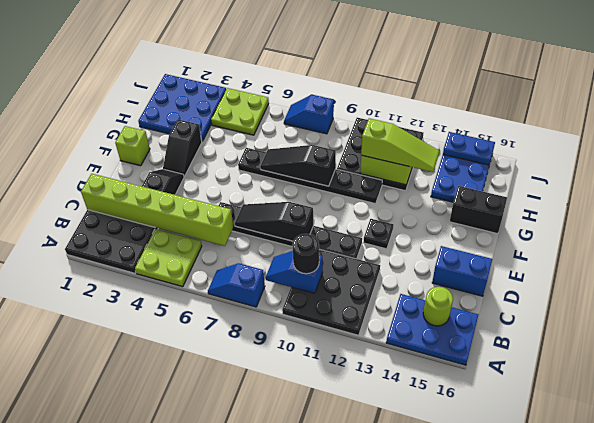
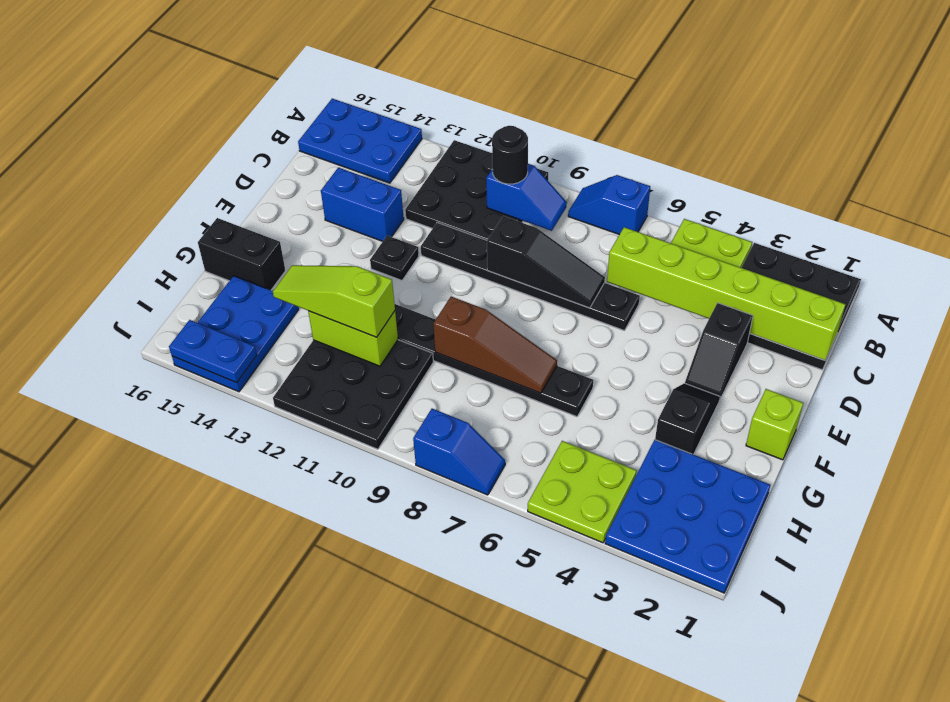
blue 1x2 slope [208,263,265,307] -> blue 1x2 slope turned to [568,175,650,234]
lime 1x1 round brick [423,287,453,326] -> none
blue 1x2 brick [432,246,492,296] -> blue 1x2 brick moved to [321,168,404,241]
black 1x3 slope [260,145,336,186] -> brown 1x3 slope [433,297,557,393]

